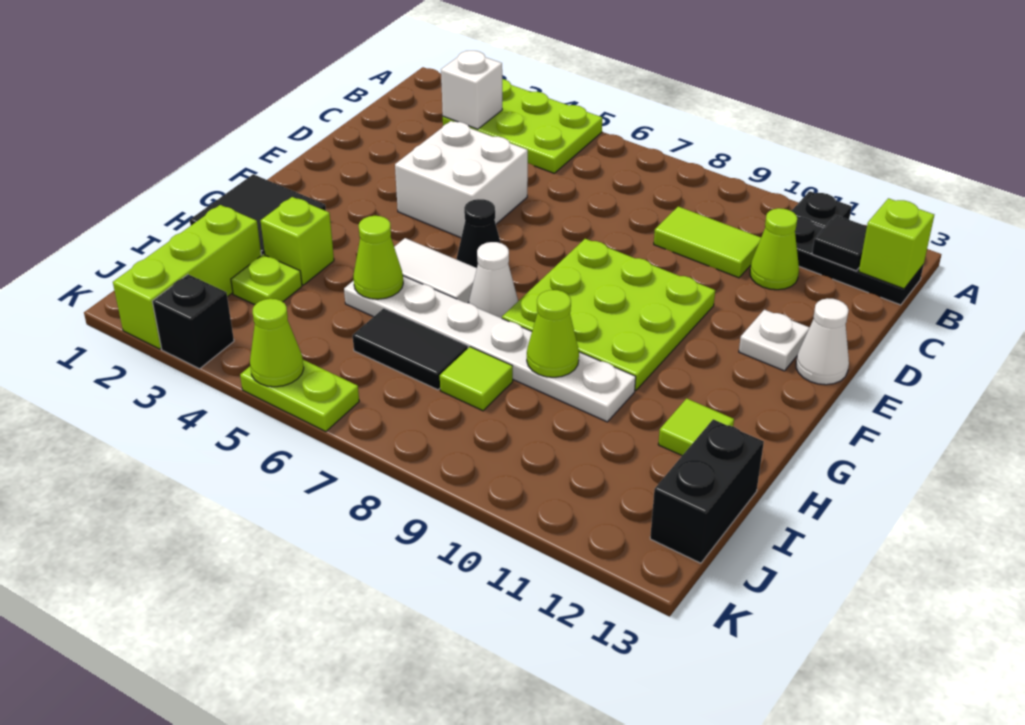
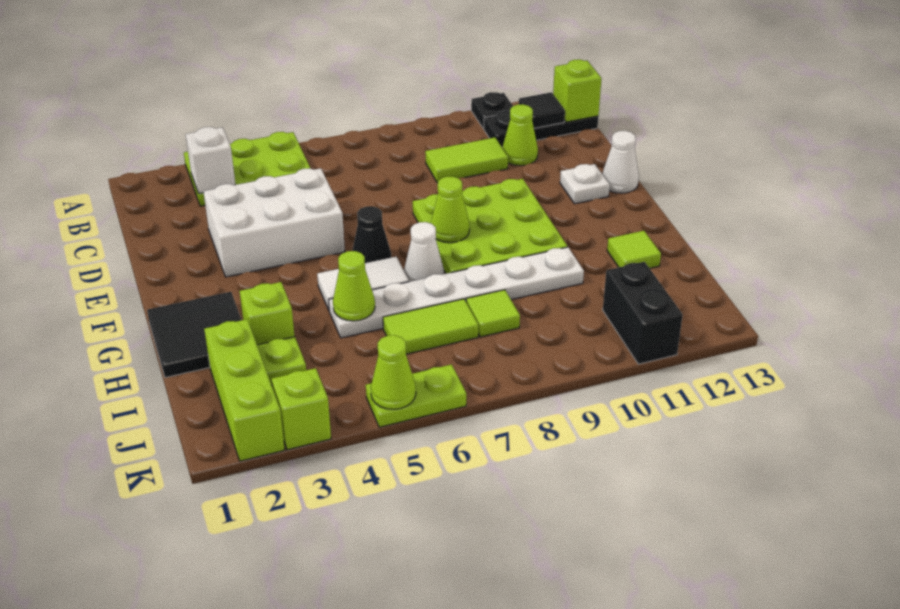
white 2x2 brick [395,121,528,238] -> white 2x3 brick [203,168,345,277]
lime 1x1 cone [527,290,579,377] -> lime 1x1 cone moved to [431,177,470,243]
black 1x2 tile [353,308,468,390] -> lime 1x2 tile [383,299,478,354]
black 1x2 brick [650,419,764,563] -> black 1x2 brick moved to [603,262,683,364]
black 1x1 brick [152,274,234,369] -> lime 1x1 brick [272,368,331,450]

